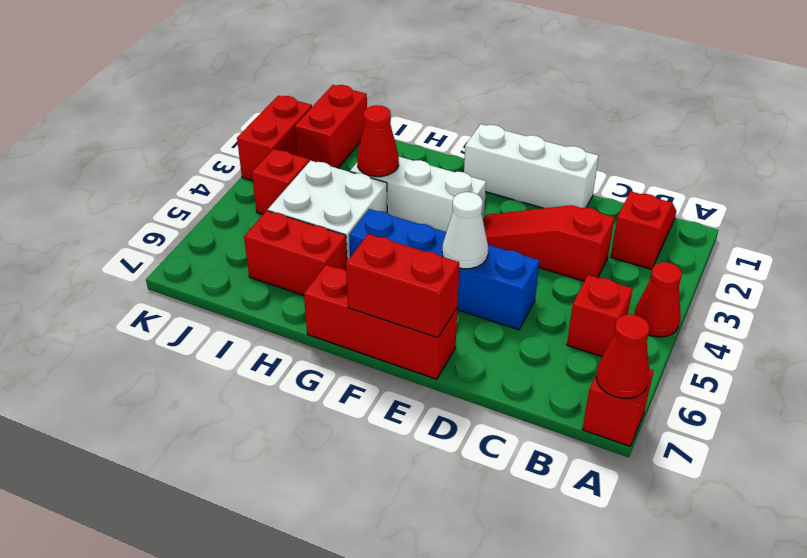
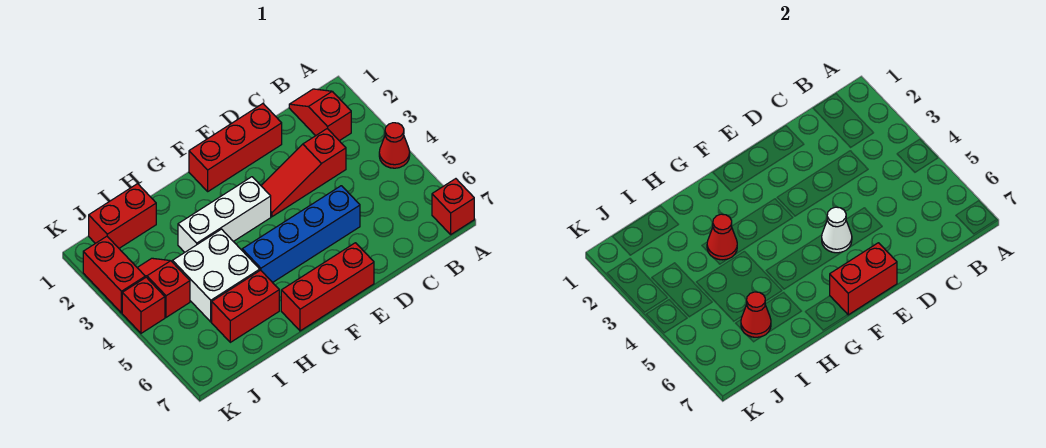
red 1x1 cone [596,314,650,398] -> red 1x1 cone moved to [741,292,771,337]
red 1x1 brick [567,275,633,357] -> red 1x1 brick moved to [122,277,165,333]
white 1x3 brick [464,124,599,208] -> red 1x3 brick [189,104,282,191]
red 1x2 brick [295,85,367,168] -> red 1x2 brick turned to [89,184,156,248]

